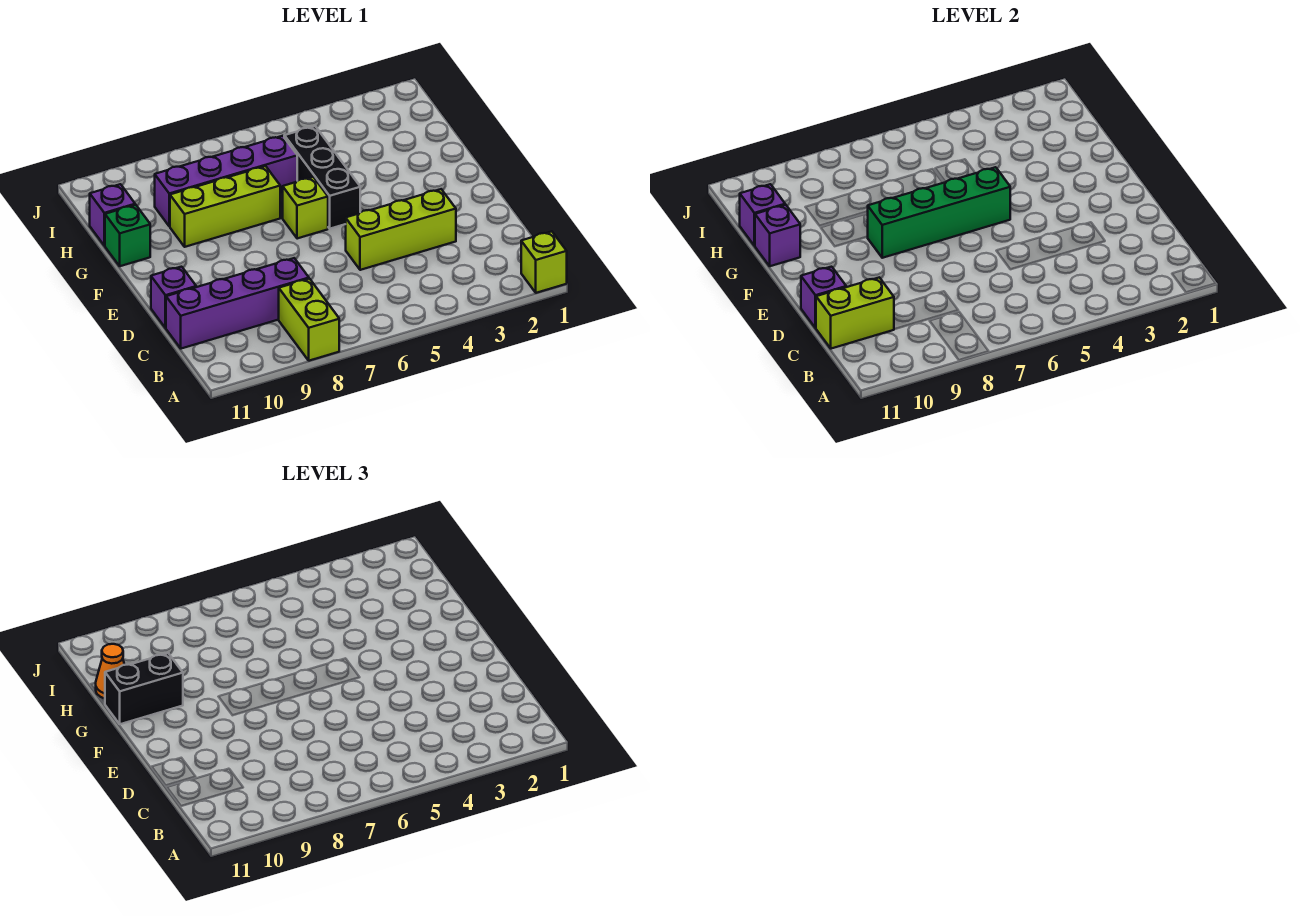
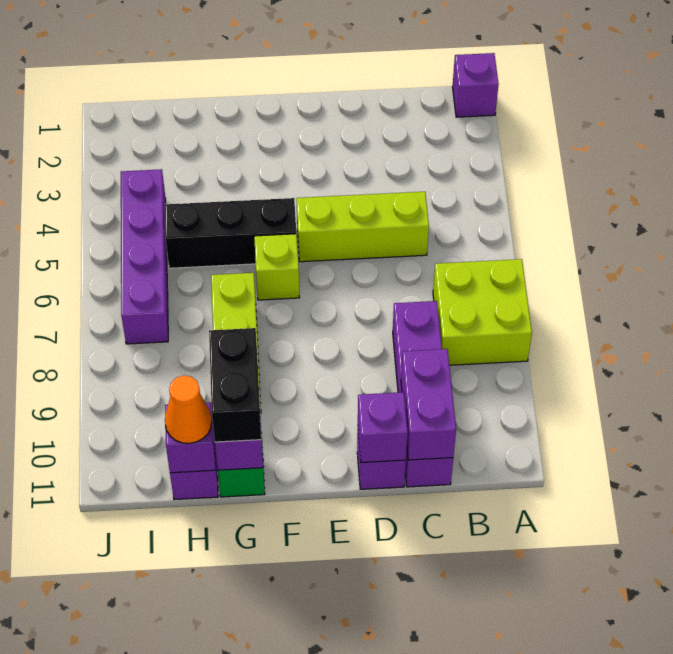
lime 1x1 brick [521,231,567,293] -> purple 1x1 brick [453,53,499,117]
lime 1x2 brick [279,279,339,361] -> lime 2x2 brick [433,259,532,365]
lime 1x2 brick [816,277,894,349] -> purple 1x2 brick [401,349,456,460]
lime 1x3 brick [346,189,456,270] -> lime 1x3 brick turned to [296,192,429,262]
green 1x4 brick [867,167,1010,258] -> none
purple 1x4 brick [155,136,297,226] -> purple 1x4 brick moved to [121,169,168,344]

